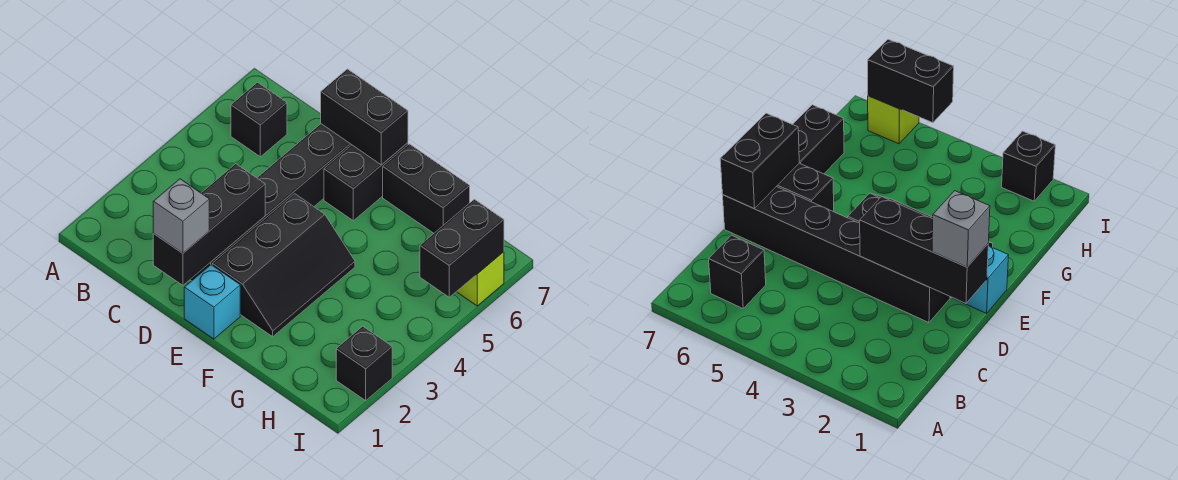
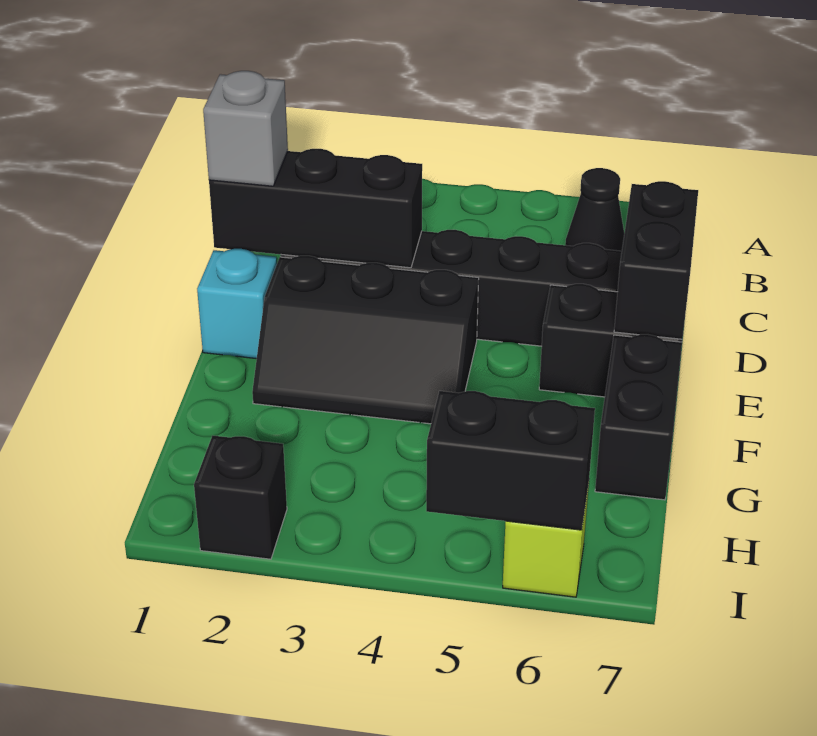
black 1x1 brick [231,82,287,157] -> black 1x1 cone [565,168,624,251]

